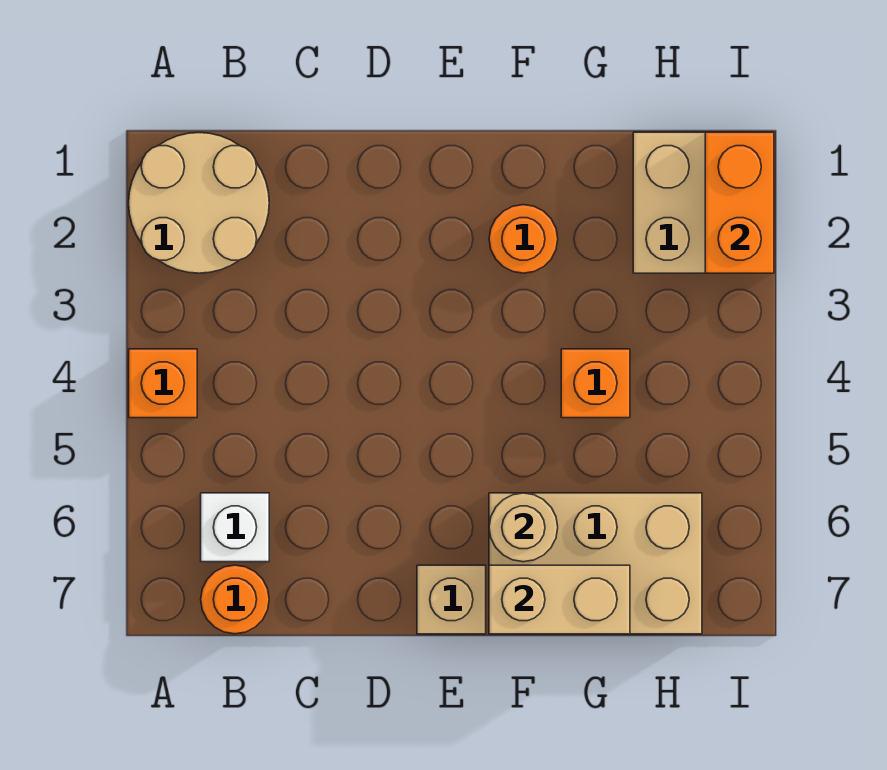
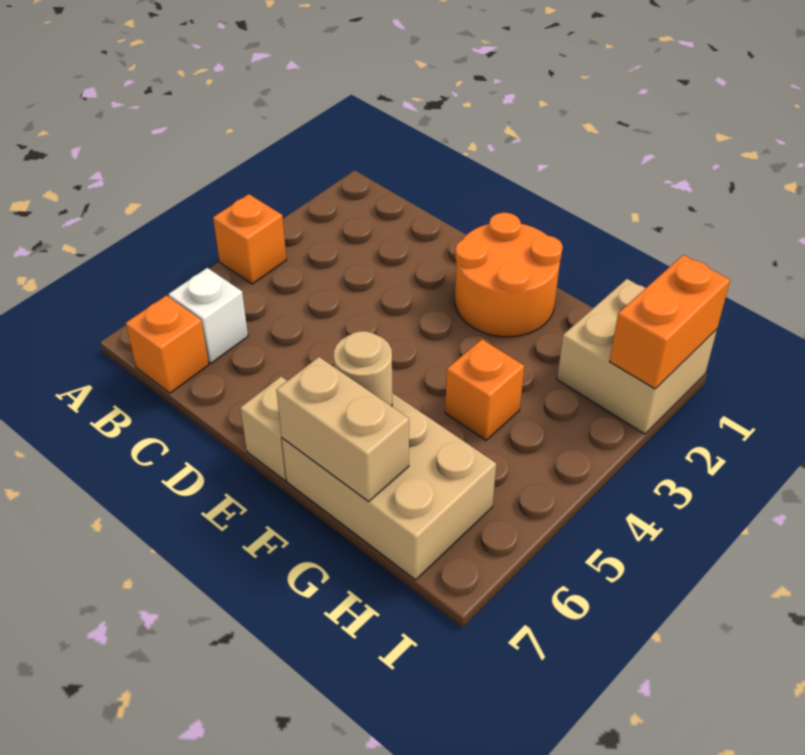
tan 2x2 round brick [129,133,269,273] -> none
orange 1x1 round brick [201,565,269,634] -> orange 1x1 brick [126,295,209,393]
orange 1x1 round brick [489,205,558,273] -> orange 2x2 round brick [455,213,563,337]

